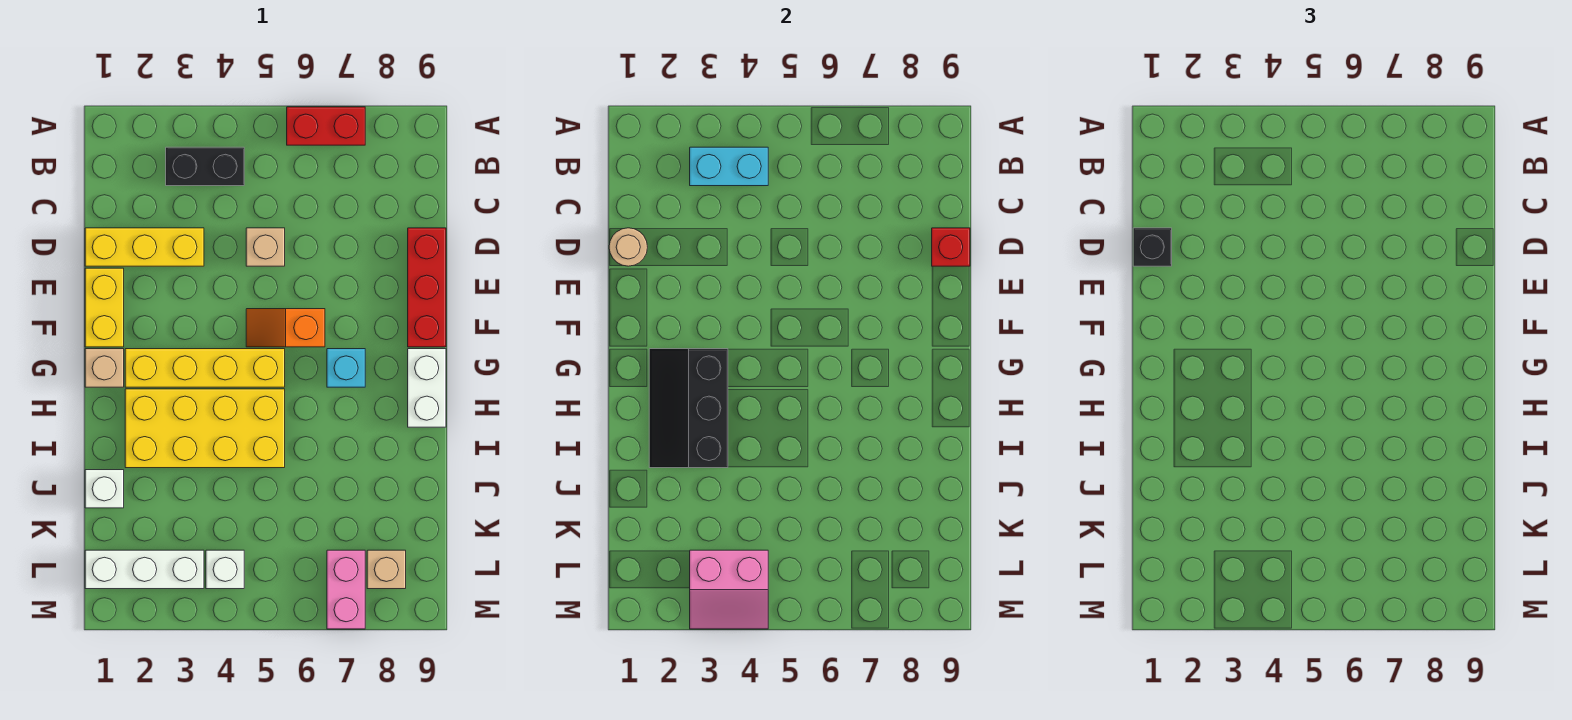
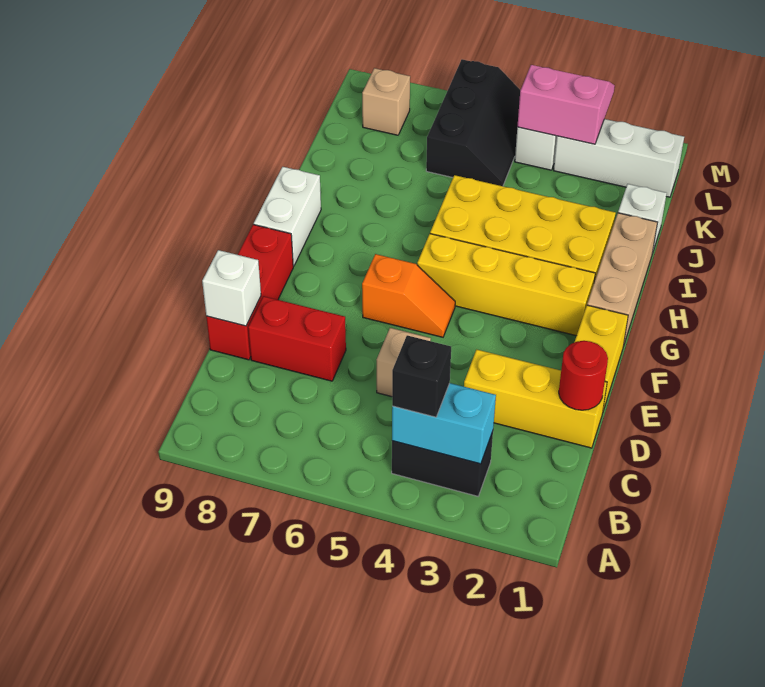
red 1x2 brick [287,107,365,145] -> red 1x2 brick moved to [248,296,346,381]
tan 1x1 round brick [609,228,647,266] -> red 1x1 round brick [559,341,608,410]
black 1x1 brick [1133,228,1172,266] -> black 1x1 brick moved to [392,335,451,417]
red 1x1 brick [932,228,970,266] -> white 1x1 brick [202,250,261,326]
tan 1x1 brick [85,349,124,387] -> tan 1x3 brick [587,213,658,346]
black 2x3 slope [649,349,728,468] -> black 2x3 slope moved to [426,59,520,186]
cyan 1x1 brick [327,349,365,387] -> none
pink 1x2 brick [327,550,365,629] -> none

